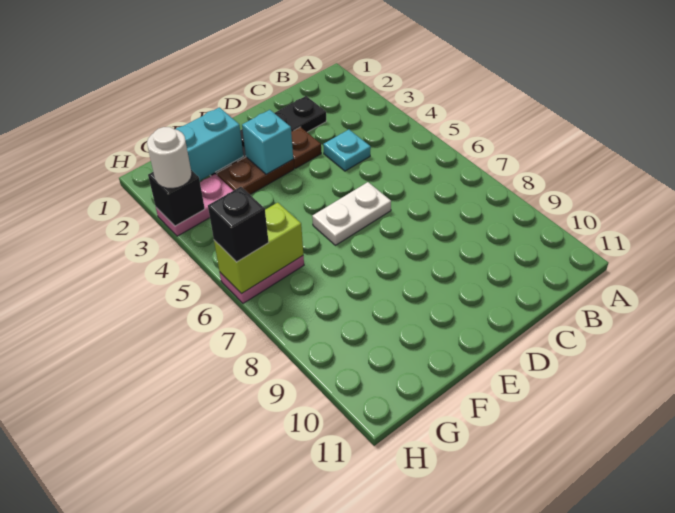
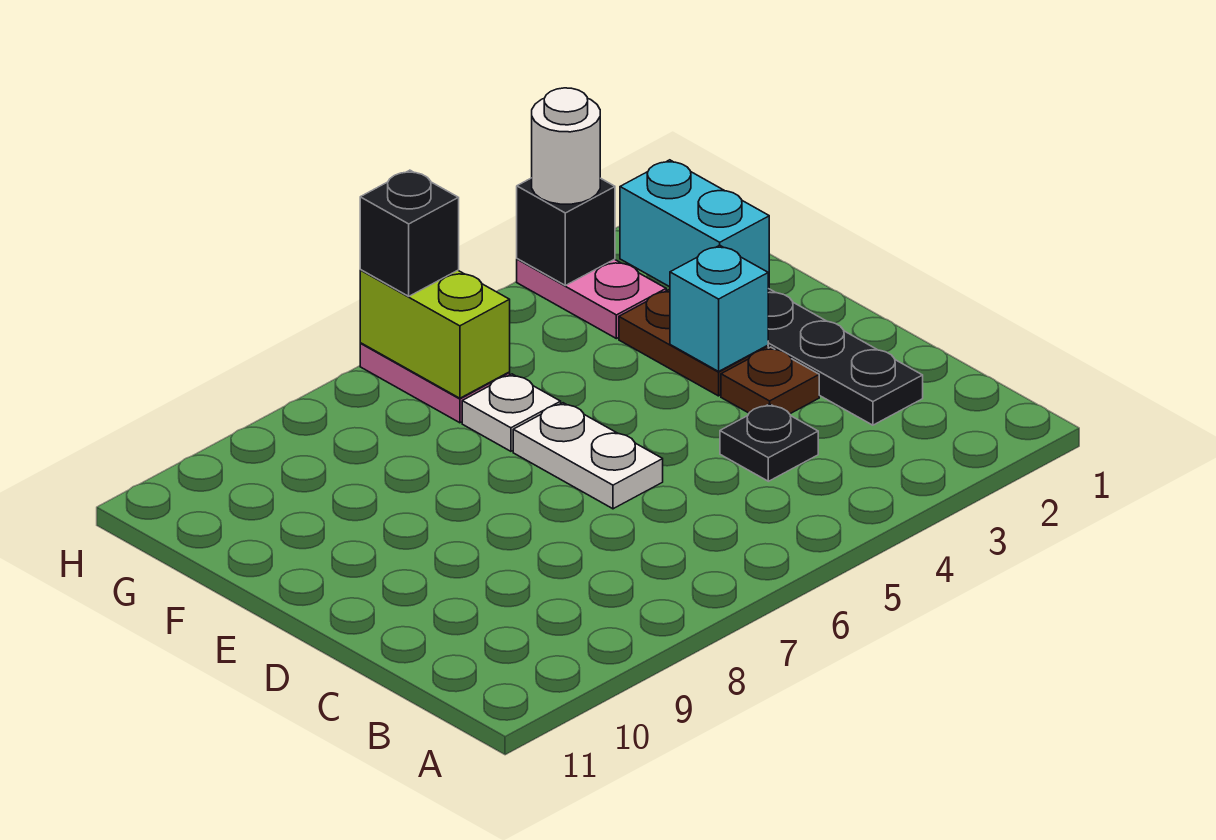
cyan 1x1 plate [323,130,371,171] -> black 1x1 plate [720,404,818,481]
none -> white 1x1 plate [462,374,561,451]

